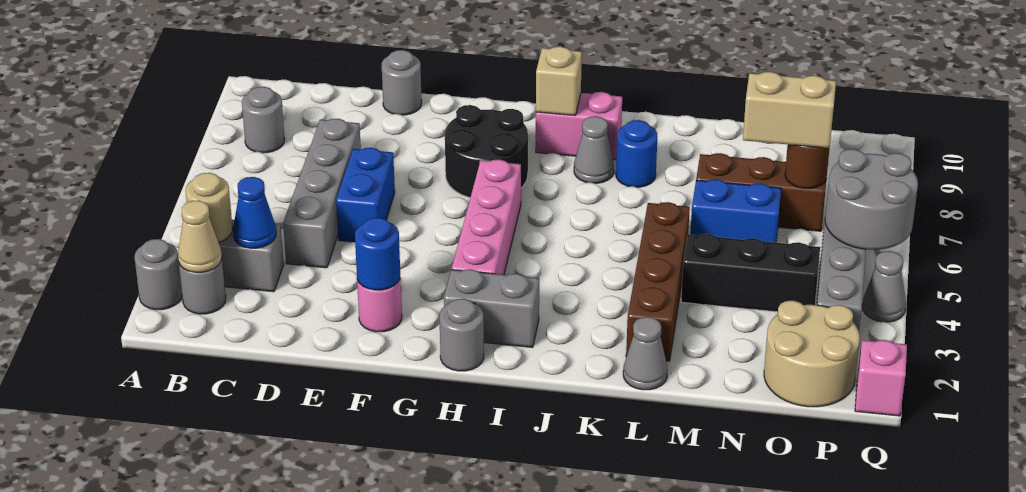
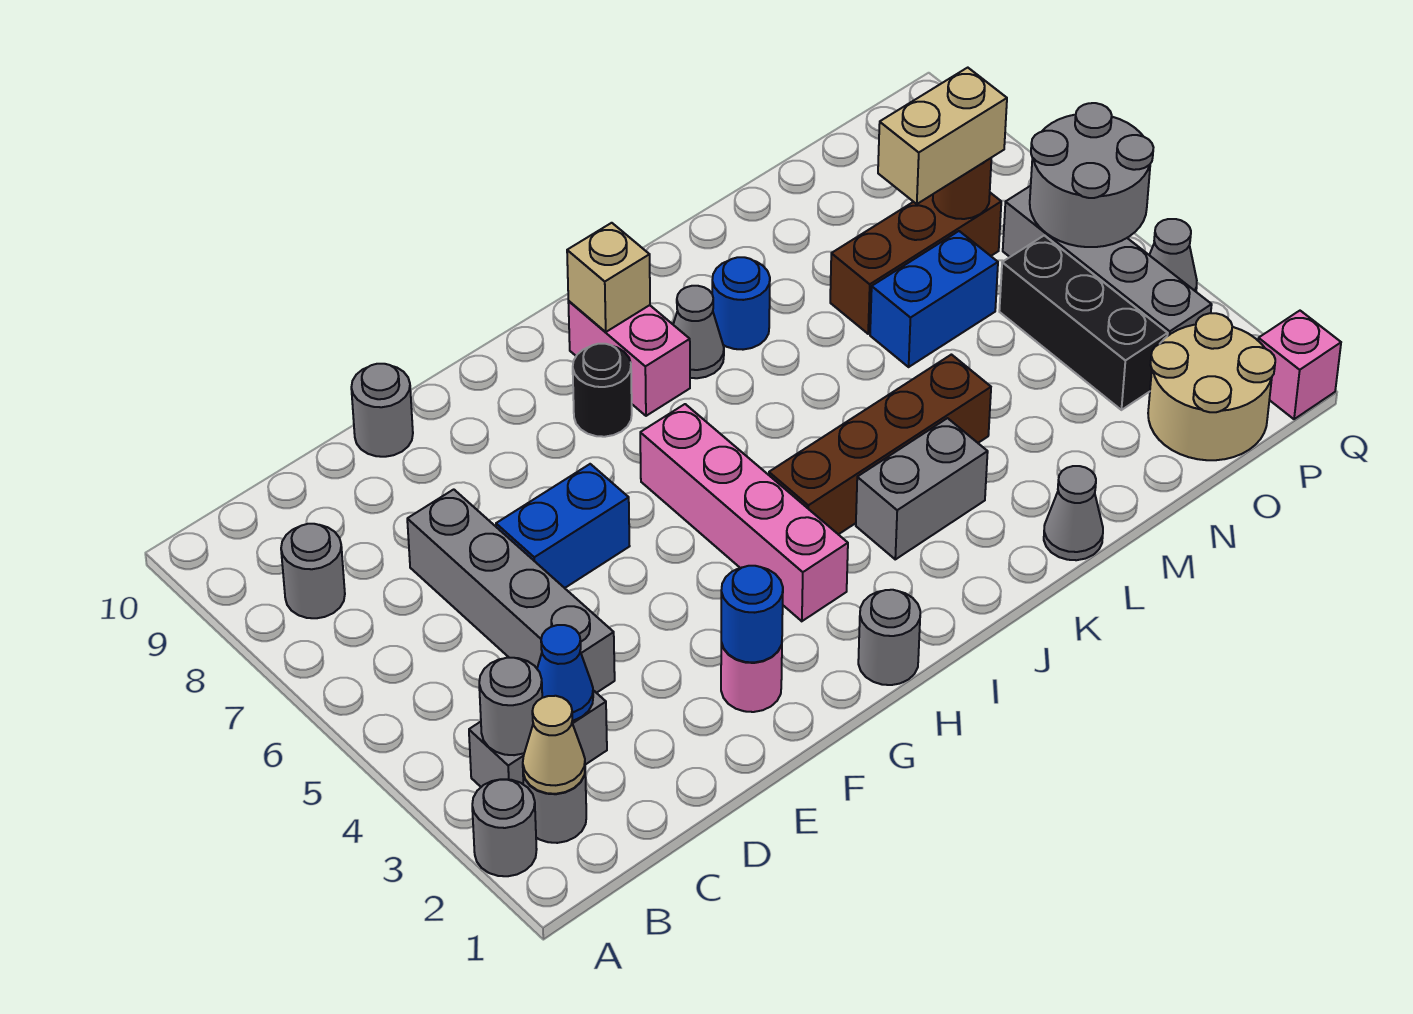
tan 1x1 round brick [186,173,233,242] -> grey 1x1 round brick [479,658,542,755]
blue 1x2 brick [336,148,395,242] -> blue 1x2 brick turned to [496,464,629,588]
black 2x2 round brick [445,105,528,197] -> black 1x1 round brick [573,344,632,437]
grey 1x2 brick [444,269,539,347] -> grey 1x2 brick moved to [856,418,988,559]
pink 1x2 brick [536,92,622,160] -> pink 1x2 brick turned to [568,301,690,416]
brown 1x4 brick [626,202,690,361] -> brown 1x4 brick turned to [769,355,991,534]
black 1x3 brick [681,234,820,312] -> black 1x3 brick turned to [999,235,1168,410]

